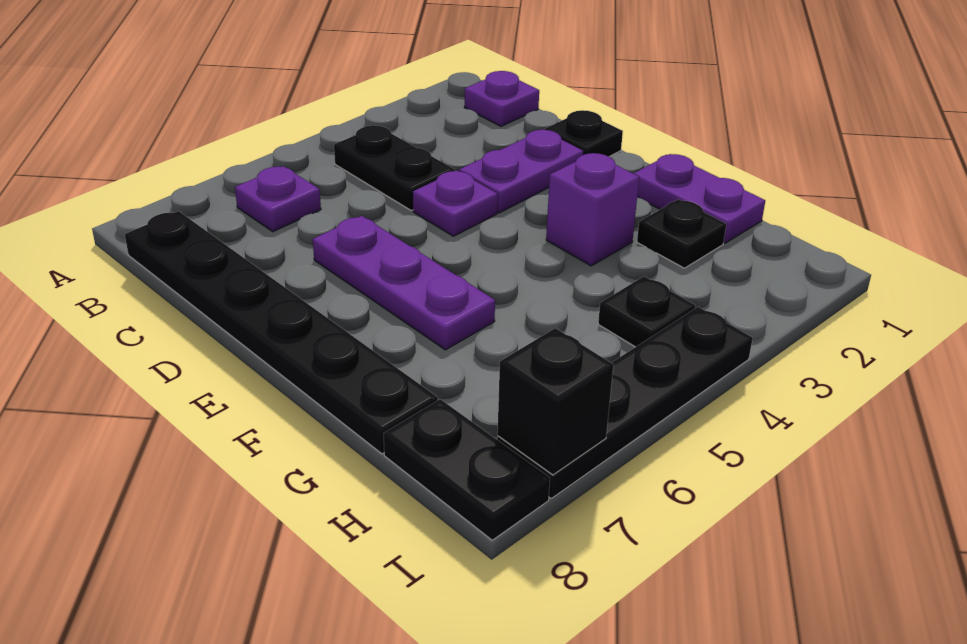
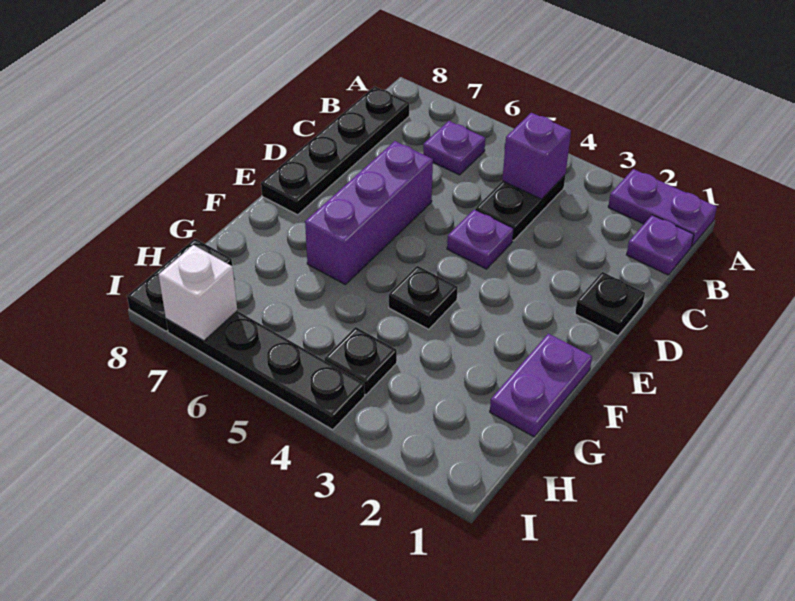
black 1x6 plate [125,211,438,454] -> black 1x4 plate [261,86,409,215]
purple 1x2 plate [459,130,583,213] -> purple 1x2 plate moved to [608,169,717,246]
purple 1x3 plate [313,216,495,350] -> purple 1x3 brick [305,141,433,284]
purple 1x1 brick [546,153,639,266] -> purple 1x1 brick moved to [502,113,571,199]
black 1x1 plate [637,199,726,268] -> black 1x1 plate moved to [389,266,458,329]
black 1x1 brick [497,328,613,475] -> white 1x1 brick [159,245,237,341]

